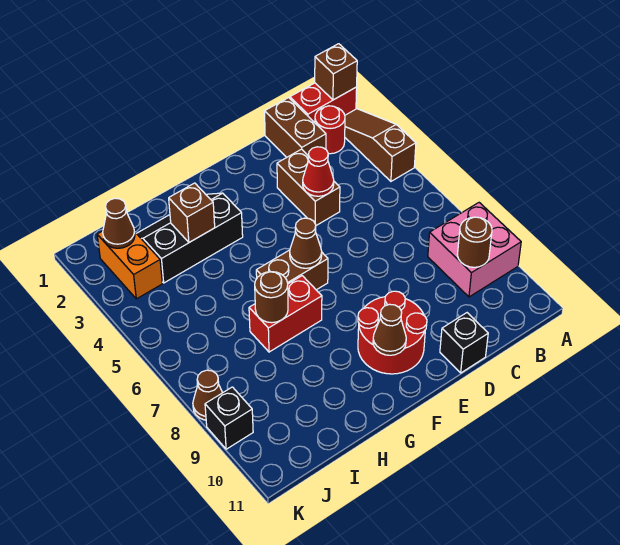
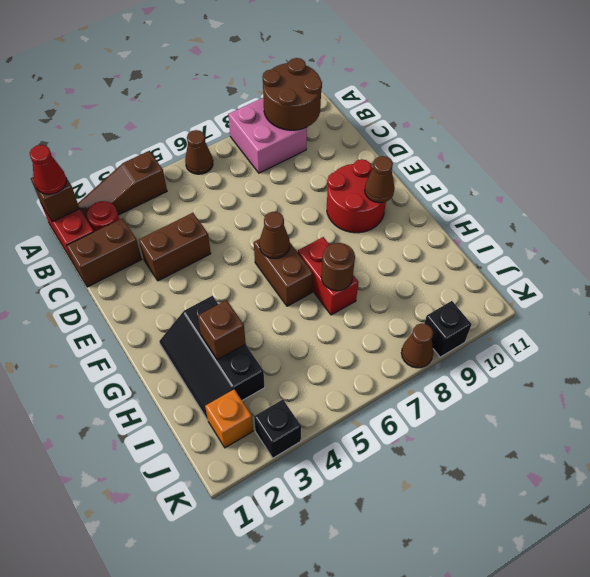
brown 1x1 round brick [457,217,492,267] -> brown 2x2 round brick [263,58,322,130]
red 1x1 cone [303,147,334,196] -> red 1x1 cone moved to [30,145,66,194]
black 1x1 brick [440,313,488,373] -> black 1x1 brick moved to [254,400,301,458]
orange 1x2 brick [97,231,162,299] -> orange 1x1 brick [205,389,253,448]
brown 1x1 cone [103,198,135,248] -> brown 1x1 cone moved to [185,130,213,174]

